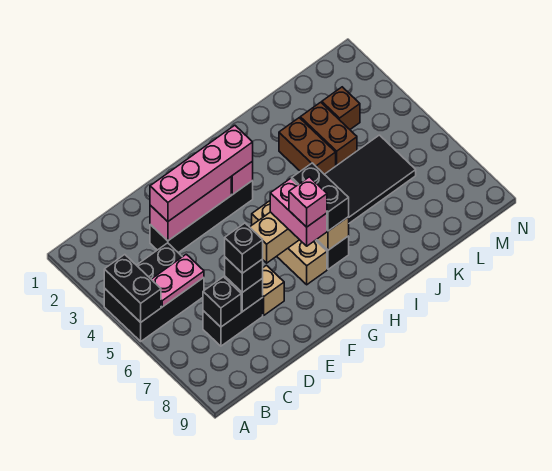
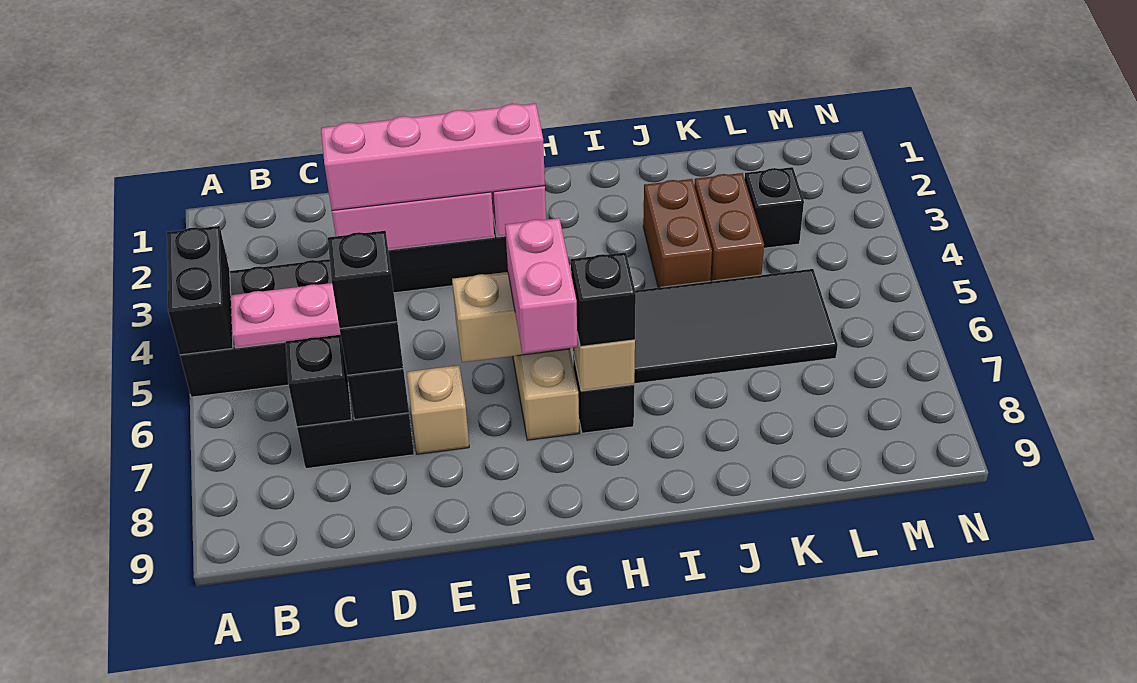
pink 1x1 brick [289,177,327,227] -> none
black 1x2 brick [292,163,349,231] -> black 1x1 brick [571,252,636,346]
brown 1x1 brick [322,87,360,129] -> black 1x1 brick [745,167,804,248]

